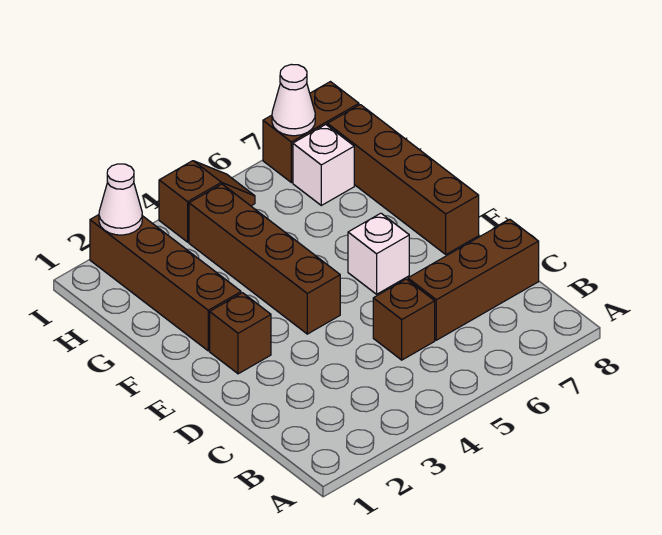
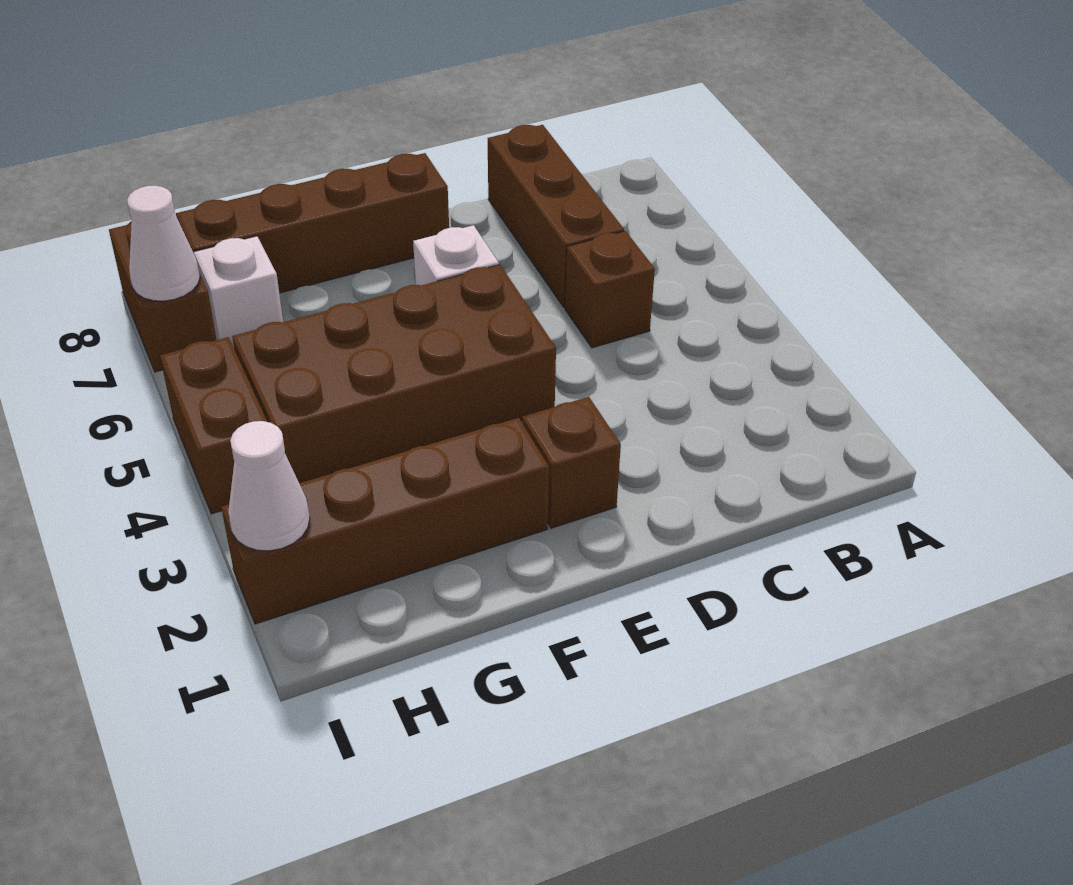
brown 1x4 brick [189,184,340,334] -> brown 2x4 brick [232,265,556,483]
brown 1x2 slope [159,161,255,242] -> brown 1x2 brick [160,337,267,514]

